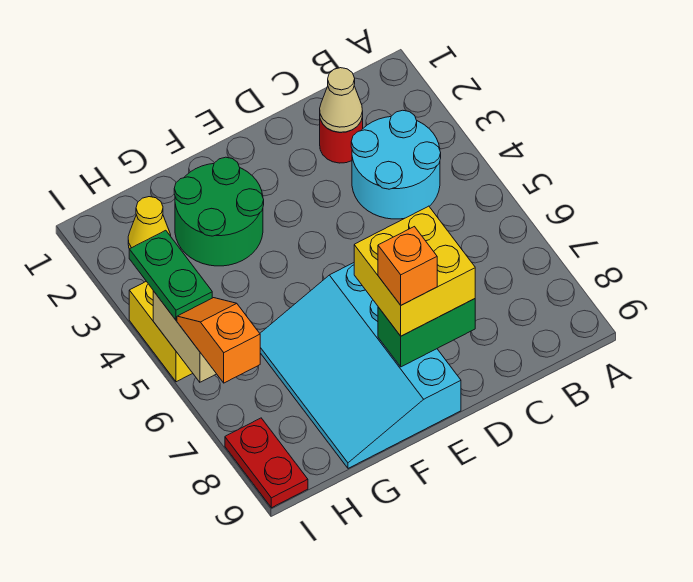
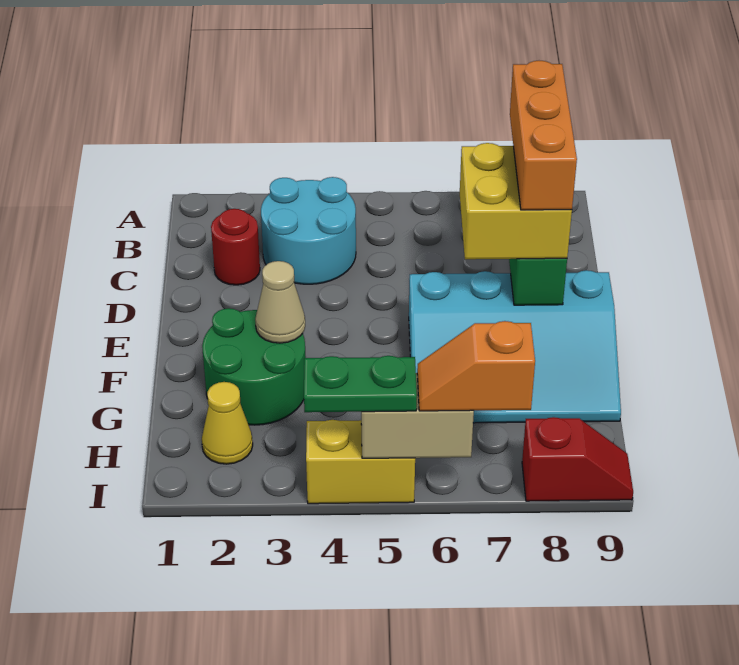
tan 1x1 cone [320,68,363,132] -> tan 1x1 cone moved to [255,261,305,343]
orange 1x1 brick [378,227,437,305] -> orange 1x3 brick [510,61,577,210]
red 1x2 plate [225,418,308,508] -> red 1x2 slope [522,417,633,501]

